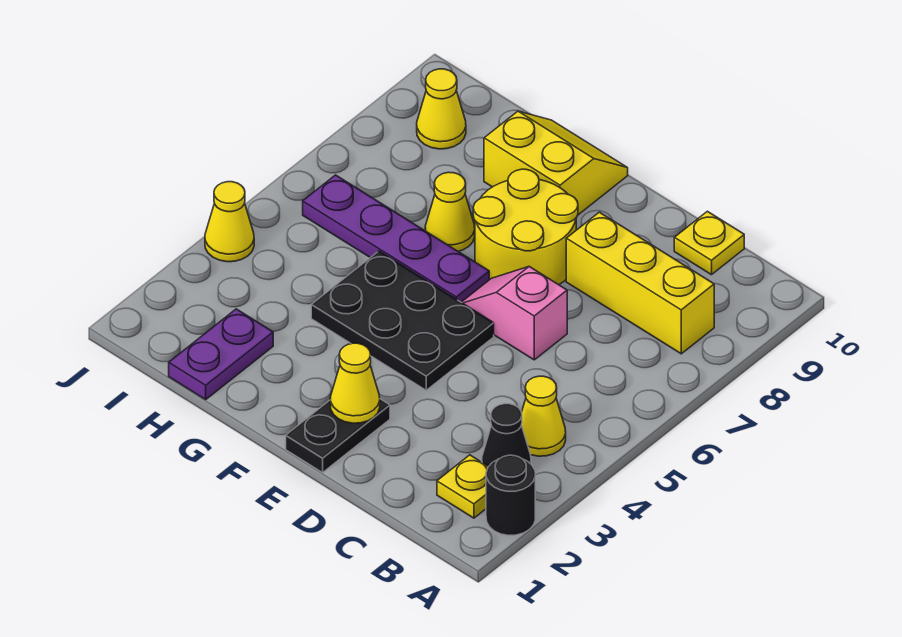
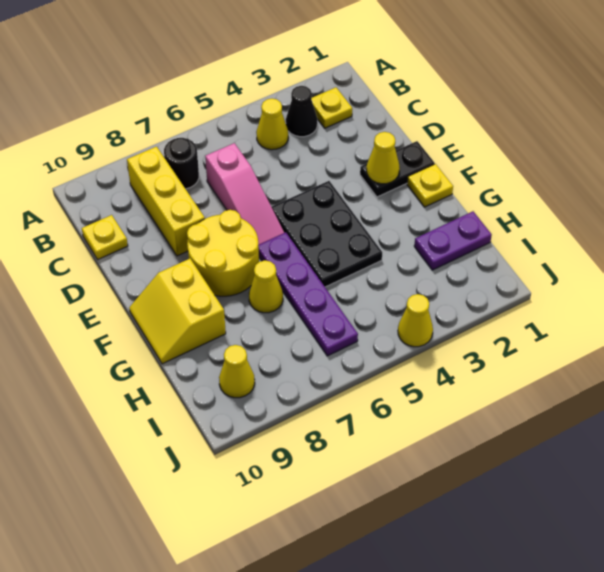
black 1x1 round brick [486,455,535,535] -> black 1x1 round brick moved to [164,138,199,189]
pink 1x2 slope [461,267,567,360] -> pink 1x3 slope [205,143,284,245]
none -> yellow 1x1 plate [407,164,453,207]

